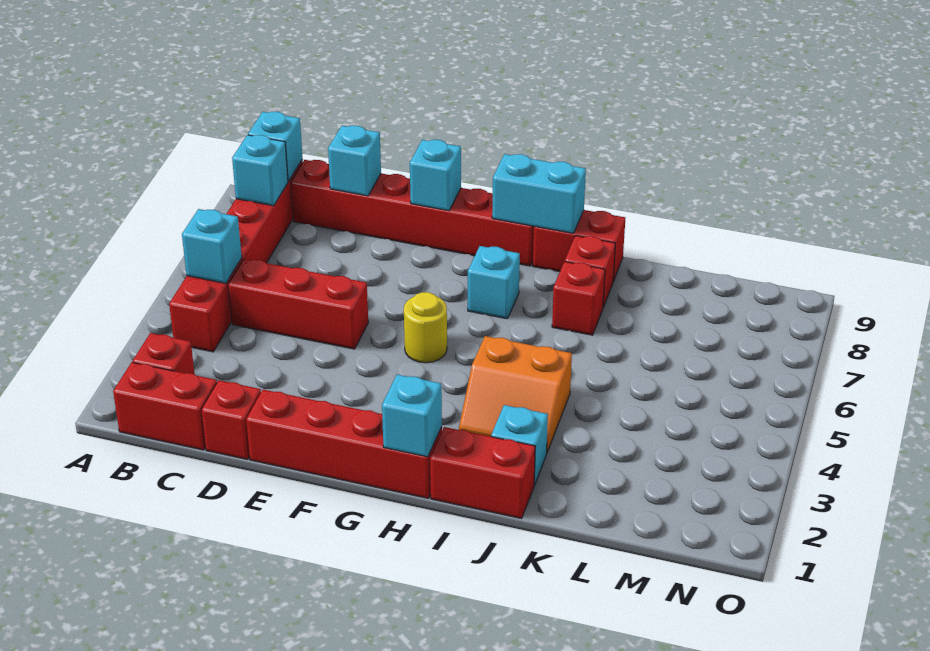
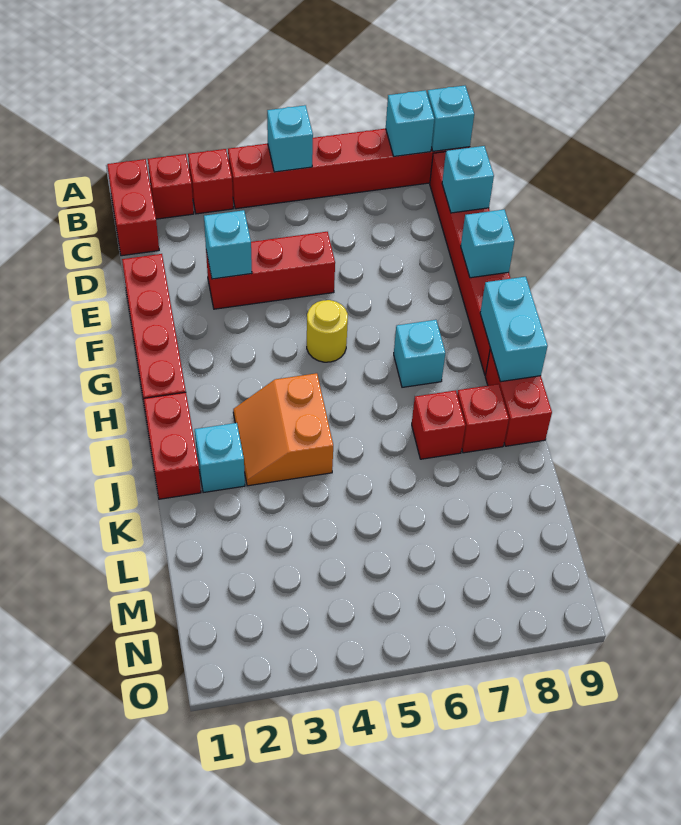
red 1x3 brick [228,259,368,349] -> red 1x3 brick turned to [206,232,335,309]
red 1x1 brick [201,380,261,460] -> red 1x1 brick moved to [188,149,233,214]
cyan 1x1 brick [382,374,442,457] -> cyan 1x1 brick moved to [204,210,252,279]

